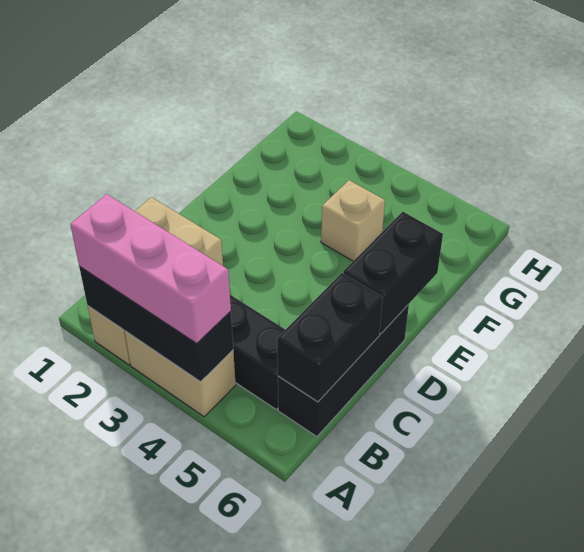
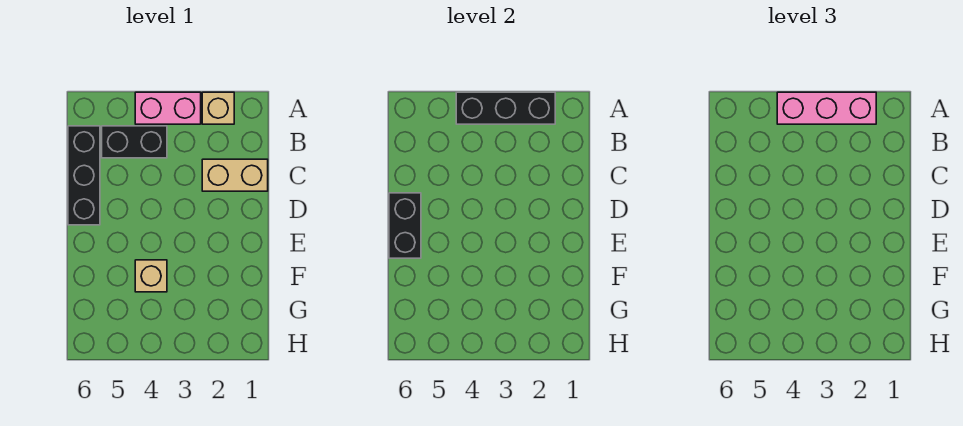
tan 1x2 brick [125,331,236,417] -> pink 1x2 brick [135,92,201,124]
black 1x2 brick [277,273,383,402] -> none

